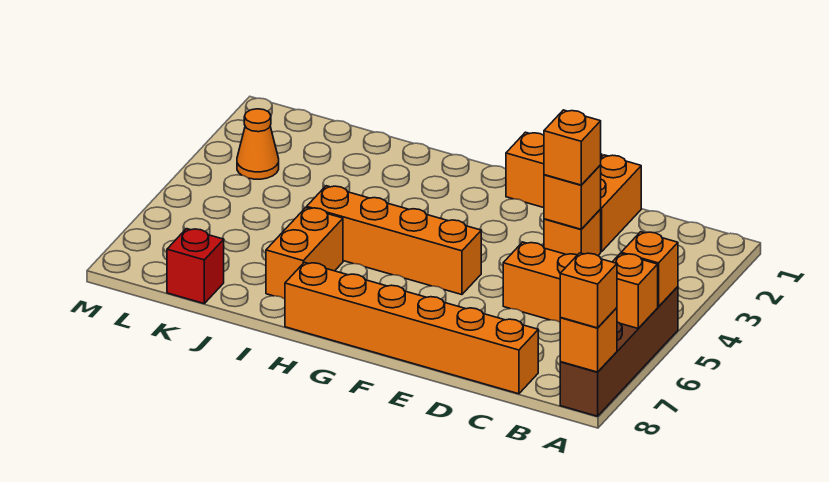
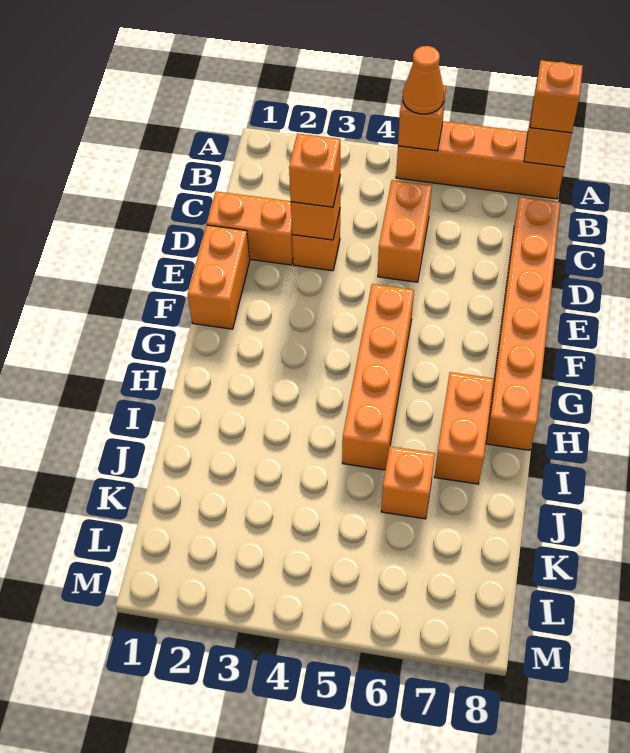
brown 1x4 brick [560,287,678,416] -> orange 1x4 brick [396,121,564,199]
orange 1x1 brick [613,253,658,328] -> orange 1x1 brick moved to [381,446,435,519]
orange 1x2 brick [266,208,343,299] -> orange 1x2 brick turned to [434,372,494,484]
red 1x1 brick [167,229,224,303] -> none
orange 1x1 cone [237,109,279,179] -> orange 1x1 cone moved to [403,46,444,114]

